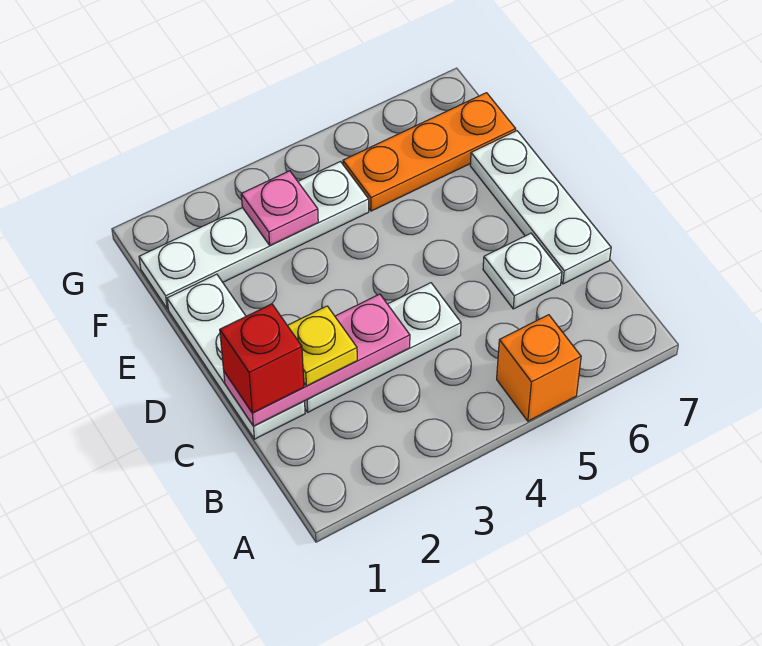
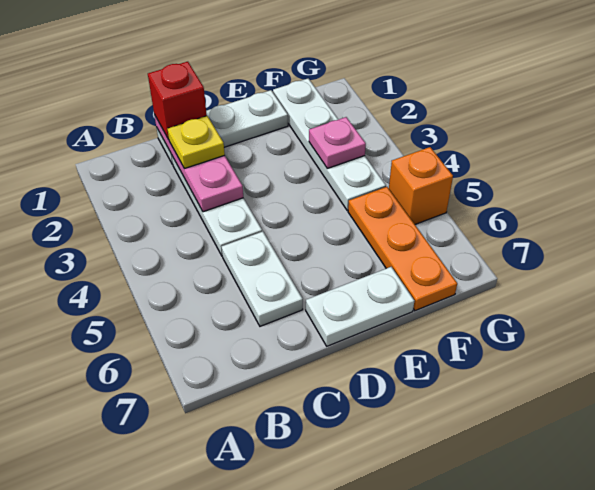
orange 1x1 brick [497,315,581,421] -> orange 1x1 brick moved to [389,147,453,224]
white 1x1 plate [483,233,562,309] -> white 1x2 plate [222,231,303,326]
white 1x3 plate [470,131,611,284] -> white 1x2 plate [306,267,414,346]

